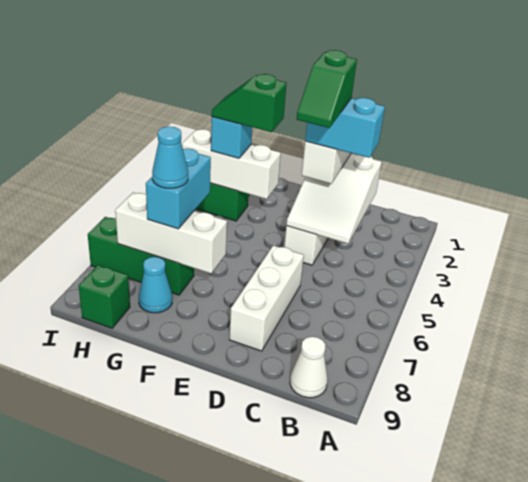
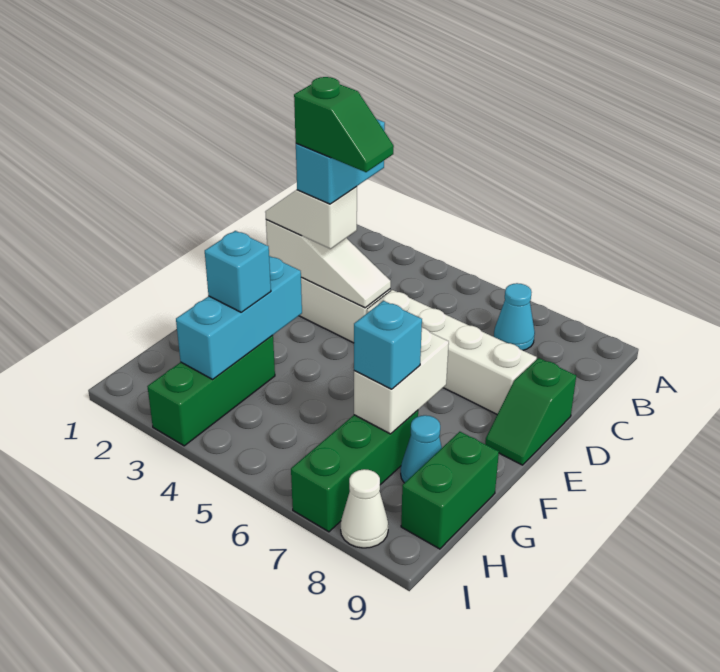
white 1x1 cone [290,337,328,398] -> white 1x1 cone moved to [341,469,388,548]
white 2x3 slope [286,153,382,244] -> white 1x3 slope [266,220,391,308]
white 1x3 brick [229,245,304,351] -> white 1x4 brick [367,290,537,414]
white 1x3 brick [182,129,281,199] -> cyan 1x3 brick [176,256,302,379]
green 1x2 slope [212,74,287,132] -> green 1x2 slope moved to [485,358,576,465]
white 1x3 brick [115,192,227,273] -> white 1x2 brick [354,328,449,434]
cyan 1x2 brick [146,149,211,229] -> cyan 1x1 brick [354,301,422,389]
cyan 1x1 cone [152,126,188,188] -> cyan 1x1 cone moved to [494,283,535,350]
green 1x1 brick [79,265,130,328] -> green 1x2 brick [401,432,499,549]

